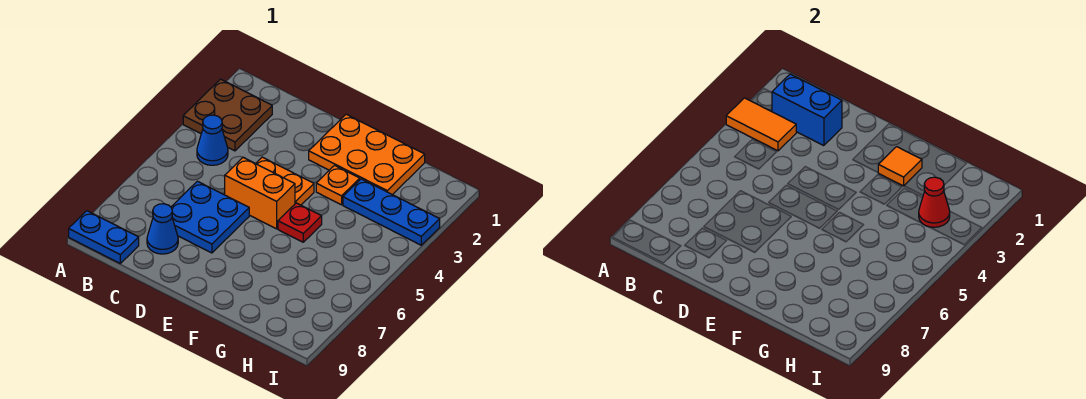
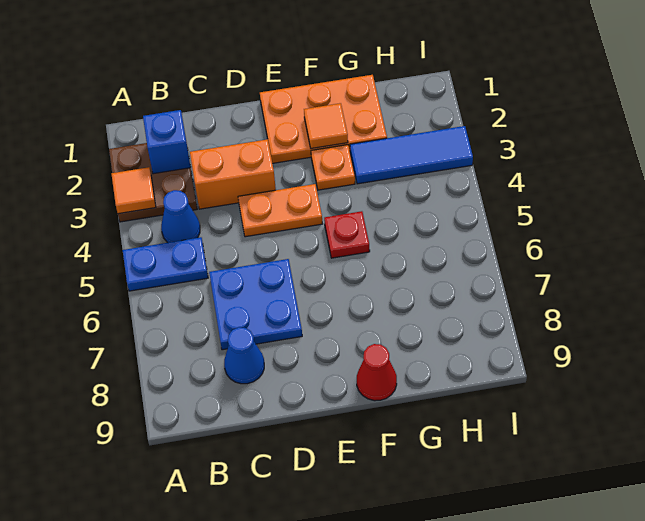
orange 1x2 tile [726,98,796,151] -> orange 1x1 tile [112,167,156,214]
blue 1x2 plate [69,211,139,263] -> blue 1x2 plate moved to [123,237,208,291]
blue 1x2 brick [772,74,842,146] -> blue 1x1 brick [143,110,191,174]
orange 1x2 brick [225,157,295,229] -> orange 1x2 brick moved to [190,139,276,209]
blue 1x3 plate [343,179,440,245] -> blue 1x3 tile [350,126,473,184]
red 1x1 cone [919,177,950,227] -> red 1x1 cone moved to [357,344,397,401]

